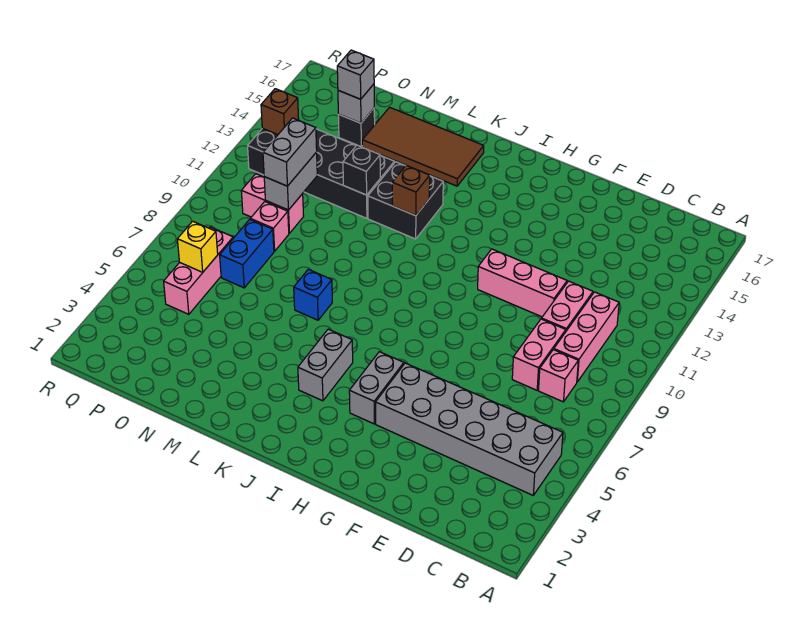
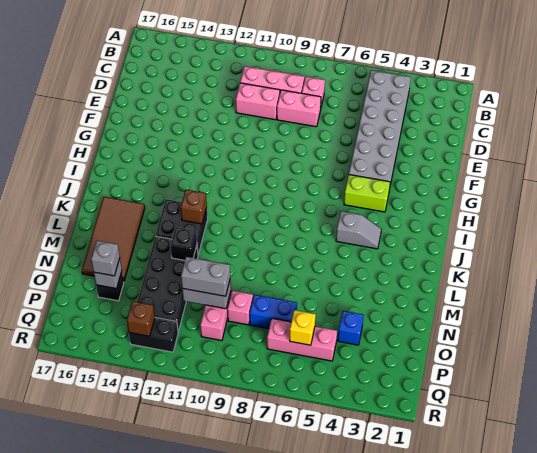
pink 1x3 brick [478,249,567,317] -> none
grey 1x2 brick [349,352,404,424] -> lime 1x2 brick [344,175,390,212]
grey 1x2 brick [298,329,353,401] -> grey 1x2 slope [336,211,381,249]
blue 1x1 brick [294,269,332,320] -> blue 1x1 brick moved to [338,311,364,345]

